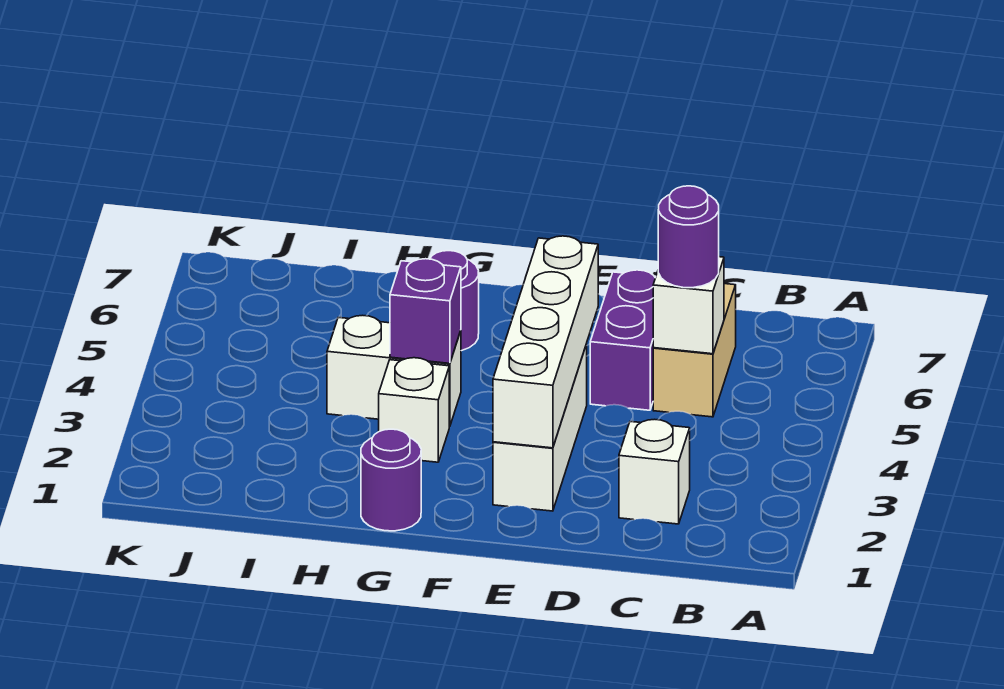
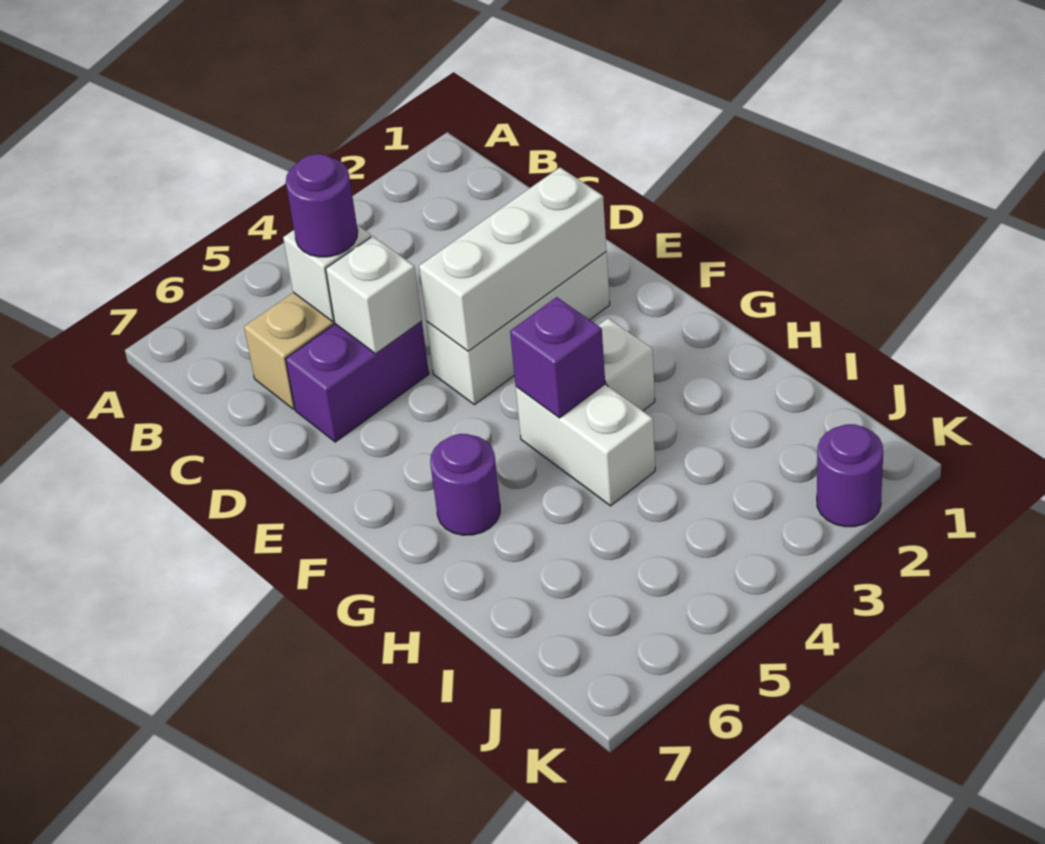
white 1x1 brick [619,419,690,524] -> white 1x1 brick moved to [326,236,422,354]
white 1x4 brick [493,236,598,448] -> white 1x3 brick [419,167,606,351]
purple 1x1 round brick [361,429,421,531] -> purple 1x1 round brick moved to [817,424,883,527]

